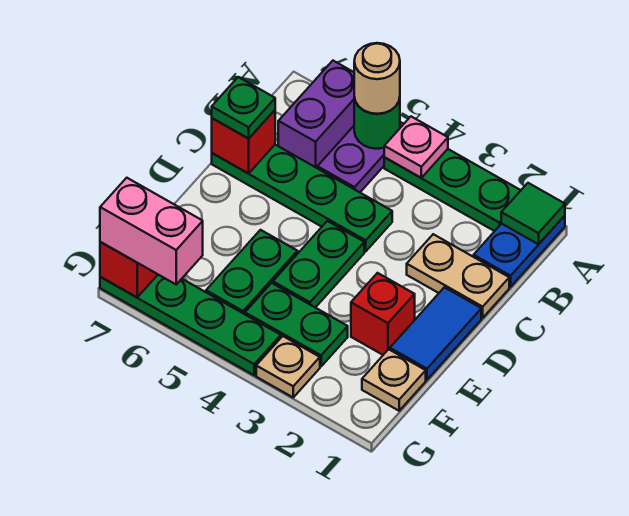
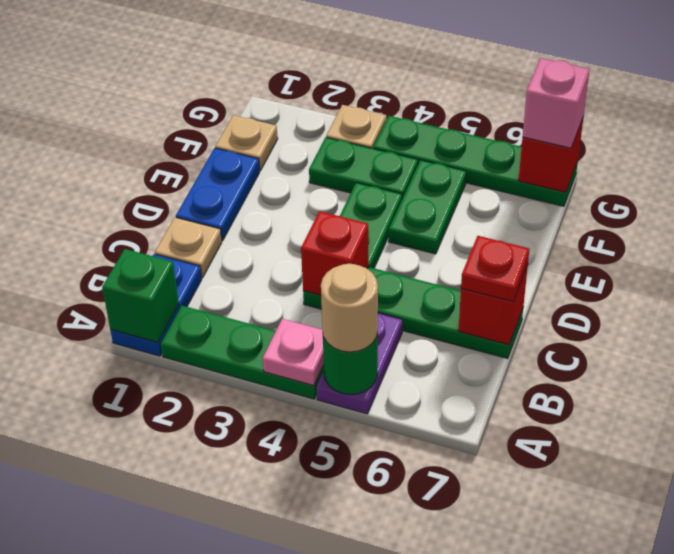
green 1x1 tile [501,183,565,244] -> green 1x1 brick [102,249,179,342]
purple 1x2 brick [278,61,354,168] -> none
tan 1x2 plate [407,234,509,318] -> tan 1x1 plate [155,217,222,278]
green 1x1 plate [212,77,275,139] -> red 1x1 plate [461,236,529,302]
blue 1x2 tile [390,287,481,380] -> blue 1x2 plate [176,148,260,241]
red 1x1 brick [351,273,415,355] -> red 1x1 brick moved to [301,211,369,295]
pink 1x2 brick [100,178,203,284] -> pink 1x1 brick [523,58,590,148]

